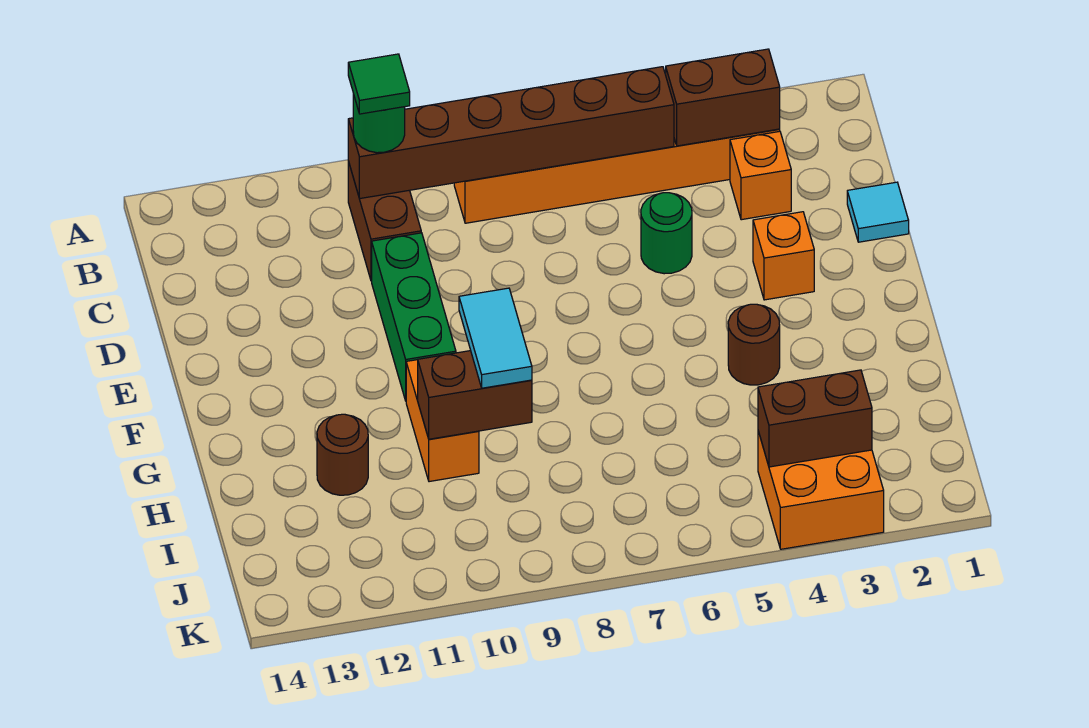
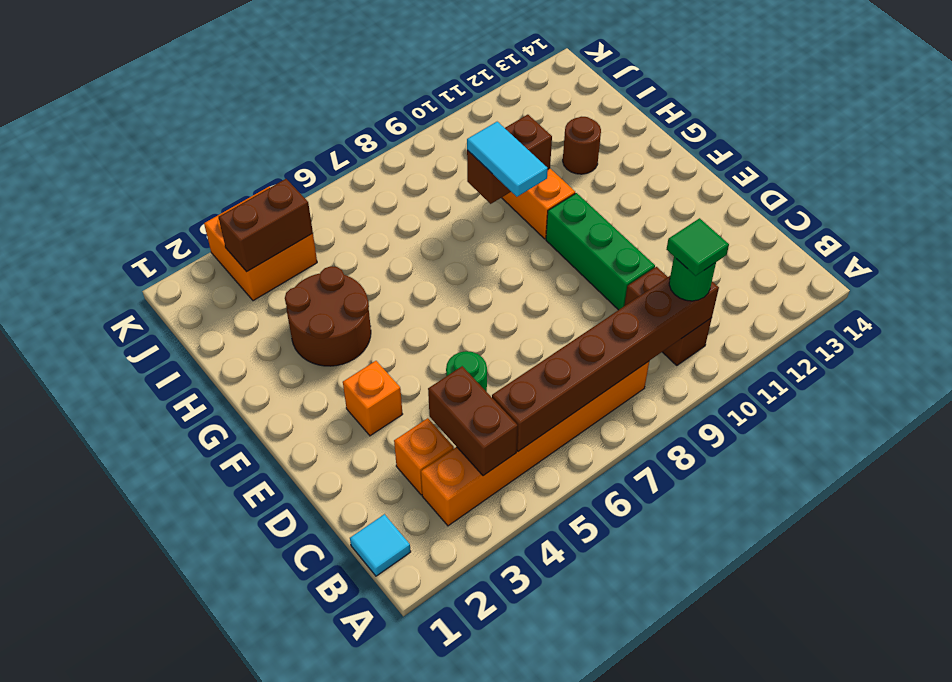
brown 1x2 brick [666,49,780,146] -> brown 1x2 brick turned to [428,366,518,476]
cyan 1x1 tile [847,182,909,242] -> cyan 1x1 tile moved to [350,514,411,576]
brown 1x1 round brick [728,304,780,385] -> brown 2x2 round brick [285,266,371,366]

